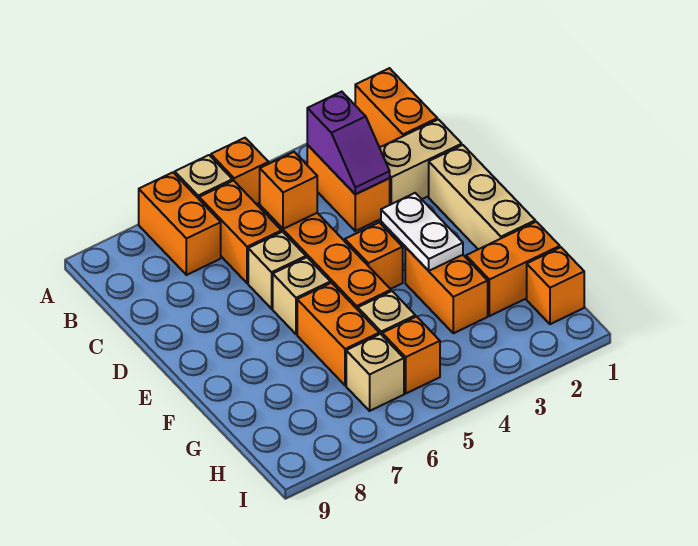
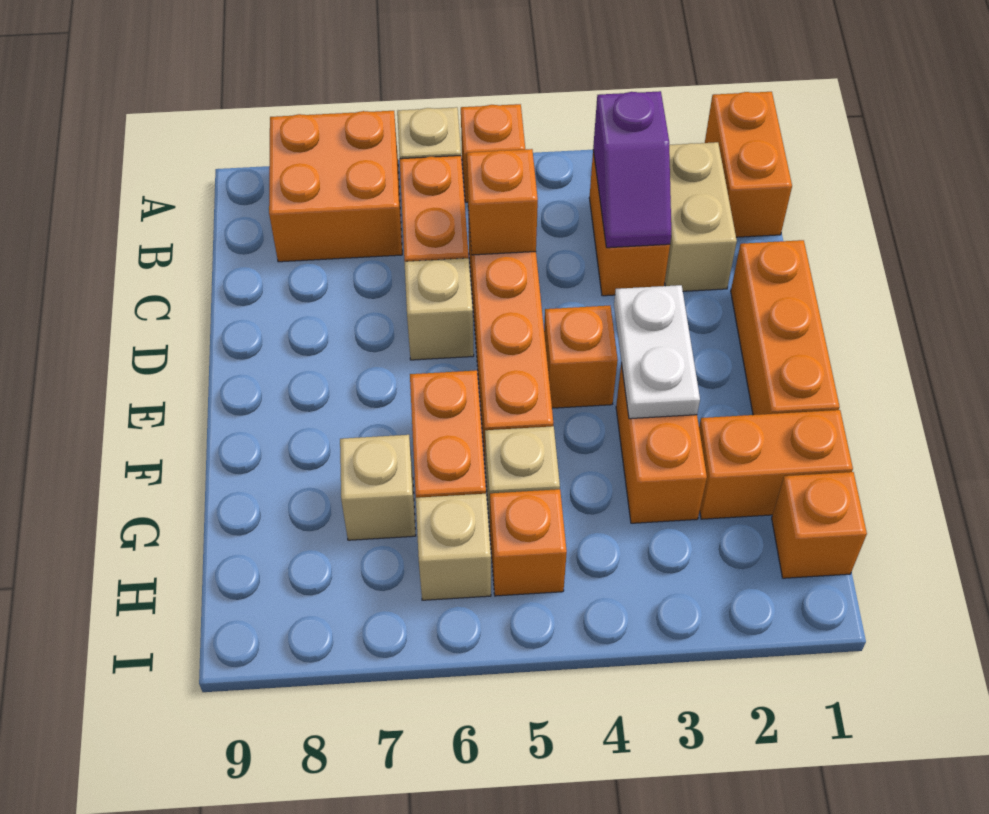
orange 1x2 brick [139,172,221,275] -> orange 2x2 brick [269,111,402,262]
tan 1x2 brick [380,119,462,205] -> tan 1x2 brick turned to [665,142,737,291]
tan 1x3 brick [429,145,535,249] -> orange 1x3 brick [731,240,840,415]
tan 1x1 brick [273,257,330,334] -> tan 1x1 brick moved to [340,435,416,540]

